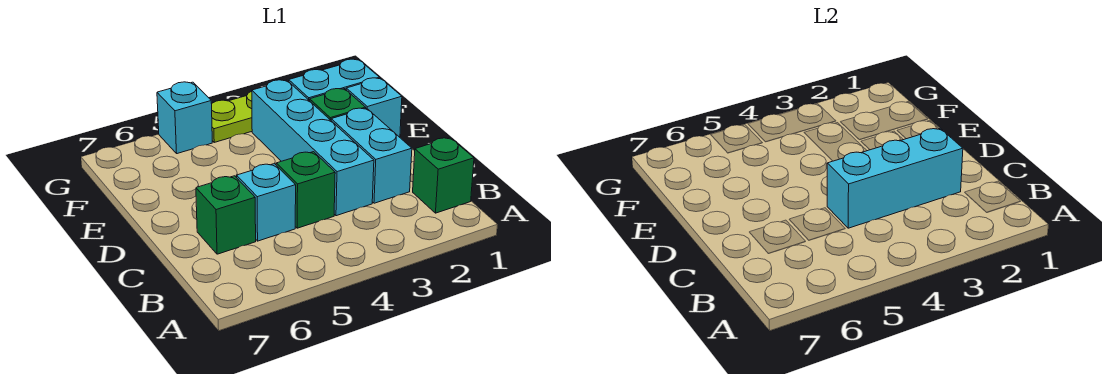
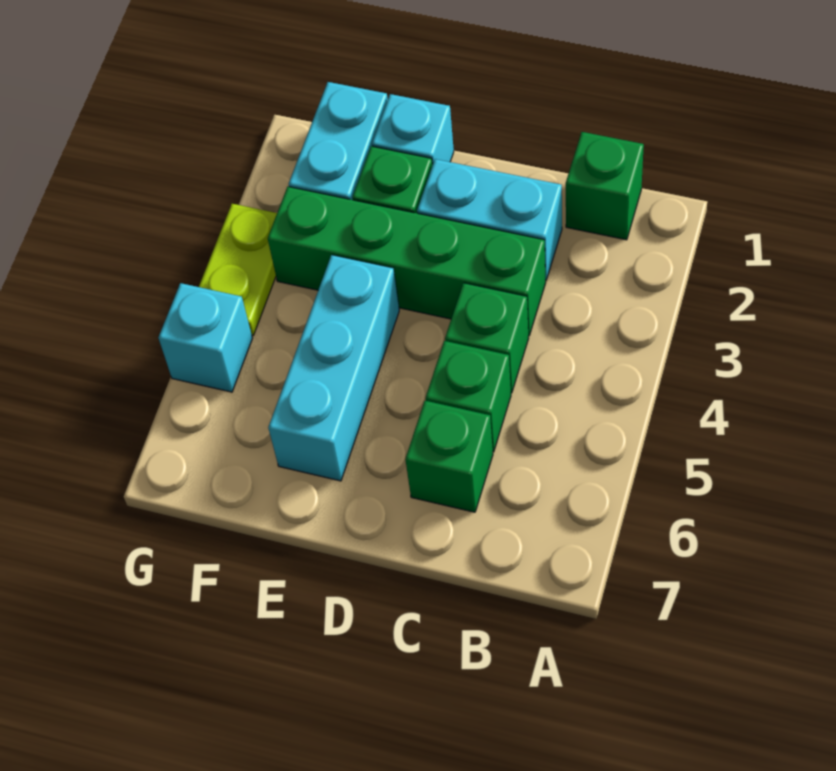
cyan 1x3 brick [827,128,963,228] -> cyan 1x3 brick moved to [268,255,399,481]
cyan 1x4 brick [252,80,374,216] -> green 1x4 brick [268,187,546,336]
cyan 1x1 brick [237,164,296,241] -> green 1x1 brick [426,341,511,452]

